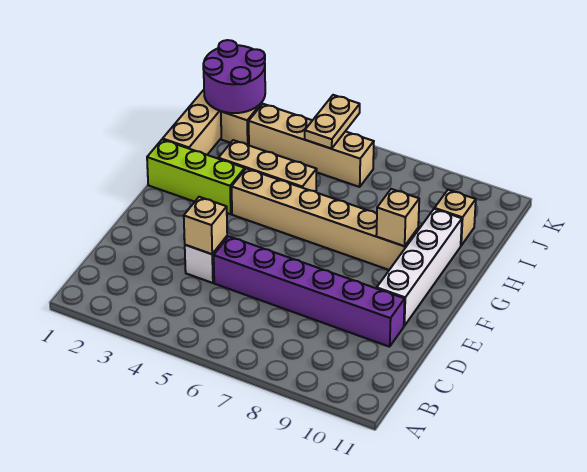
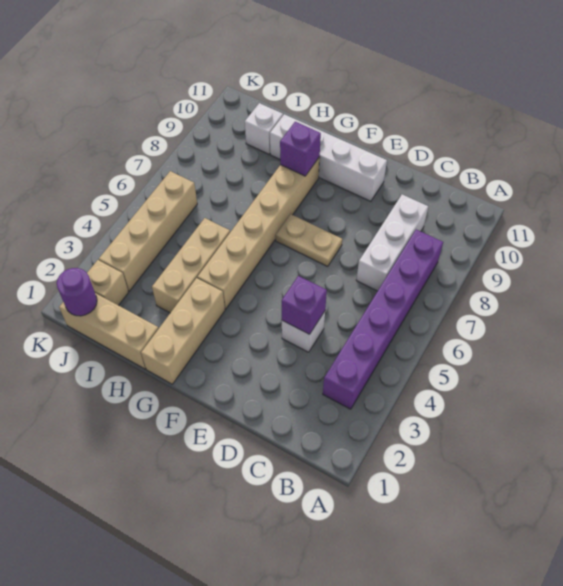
none -> white 1x3 brick [356,195,428,291]
tan 1x1 brick [184,197,227,254] -> purple 1x1 brick [282,276,327,334]
purple 1x6 brick [214,236,405,347] -> purple 1x6 brick moved to [323,230,443,409]
lime 1x3 brick [147,139,245,214] -> tan 1x3 brick [141,278,225,384]
tan 1x1 brick [376,189,419,246] -> purple 1x1 brick [280,122,321,176]
tan 1x1 brick [435,190,476,245] -> white 1x1 brick [245,103,283,154]
purple 2x2 round brick [203,40,265,113] -> purple 1x1 round brick [57,268,97,316]
tan 1x2 plate [305,95,360,149] -> tan 1x2 plate moved to [276,214,342,266]

